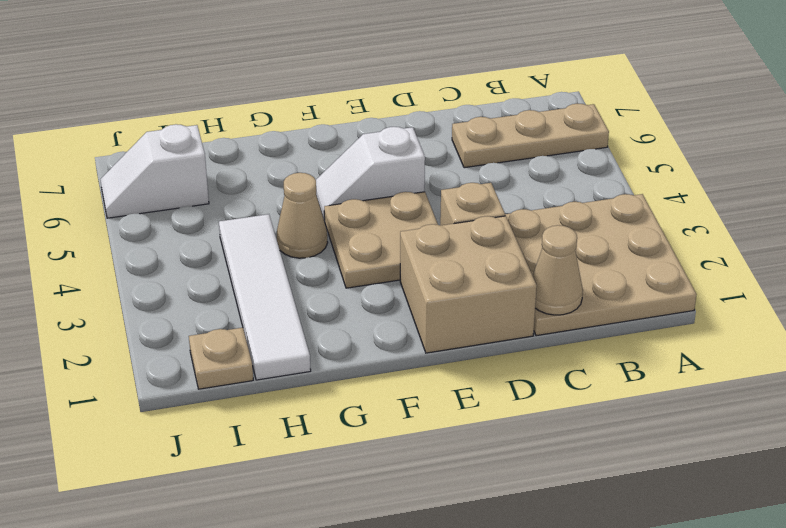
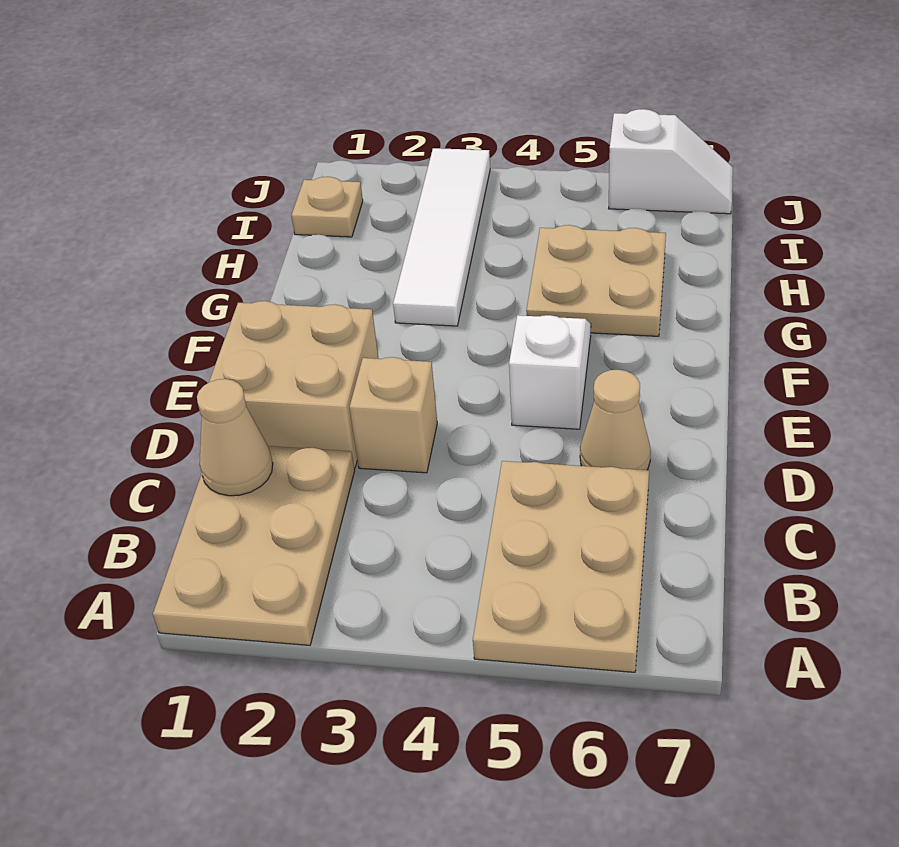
tan 3x3 plate [505,194,697,336] -> tan 2x3 plate [153,446,355,645]
tan 1x3 plate [452,103,609,168] -> tan 2x3 plate [473,461,649,672]
tan 2x2 plate [324,192,438,288] -> tan 2x2 plate moved to [526,225,666,336]
tan 1x1 cone [277,173,328,258] -> tan 1x1 cone moved to [580,370,651,470]
white 1x4 tile [219,214,311,380] -> white 1x4 tile turned to [393,148,490,326]
white 1x2 slope [100,124,209,218] -> white 1x2 slope turned to [609,109,733,214]

